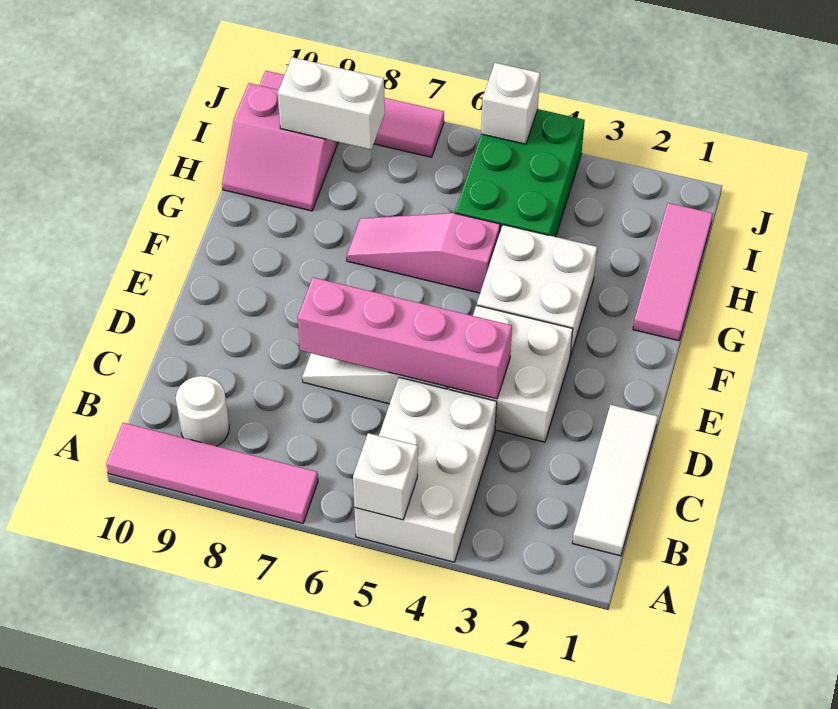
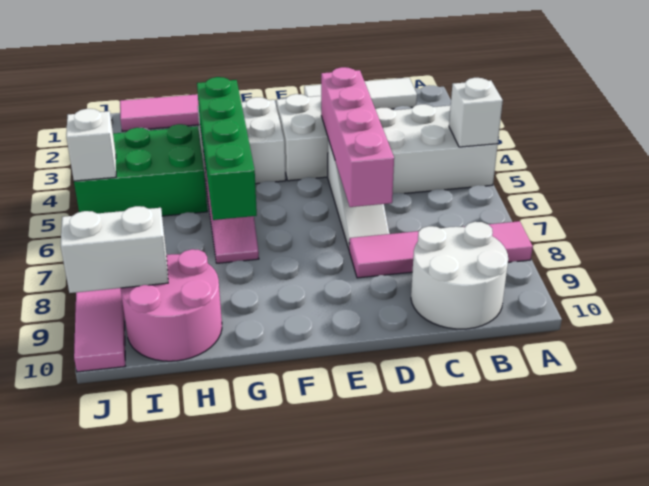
pink 1x4 tile [106,423,318,523] -> pink 1x4 tile turned to [349,221,533,278]
white 1x1 round brick [176,376,229,446] -> white 2x2 round brick [411,222,508,329]
none -> green 1x4 brick [197,77,257,220]
pink 2x2 slope [222,83,338,211] -> pink 2x2 round brick [121,249,222,361]
white 1x2 brick [278,57,385,150] -> white 1x2 brick turned to [61,206,168,293]

